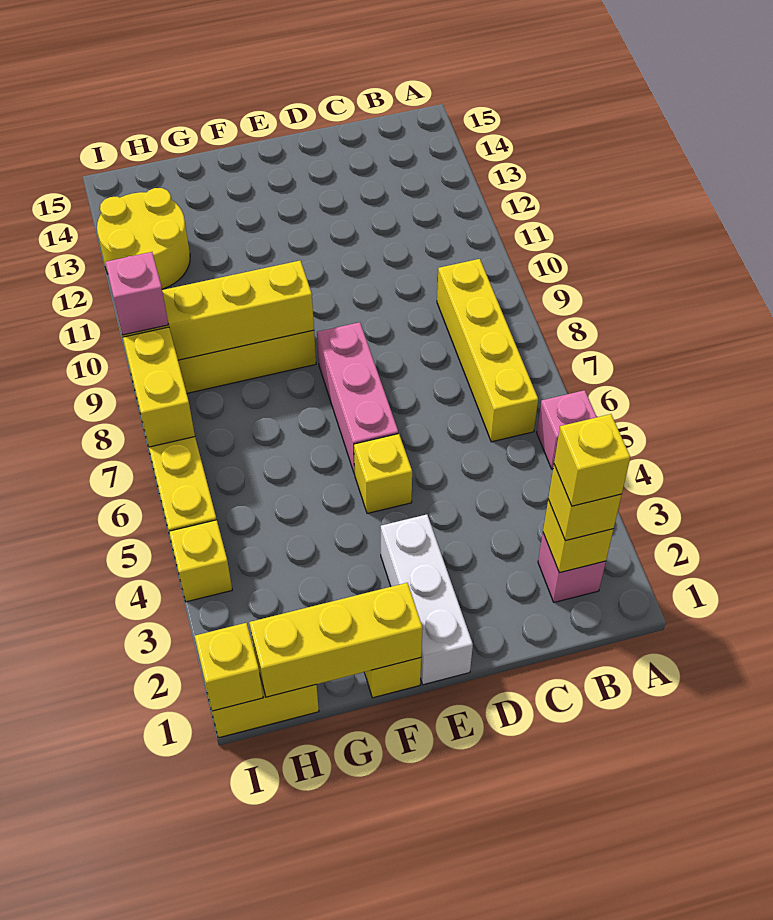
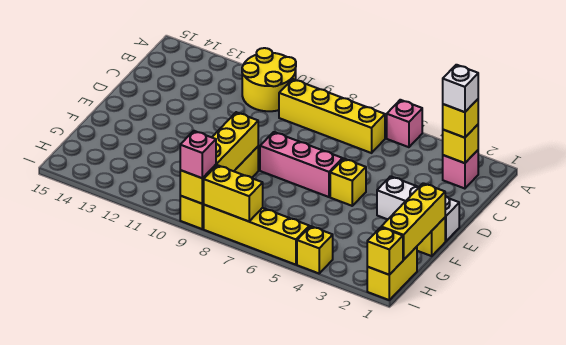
yellow 1x1 brick [554,414,630,506] -> white 1x1 brick [443,65,478,112]
yellow 2x2 round brick [97,188,190,289] -> yellow 2x2 round brick moved to [242,48,296,111]

